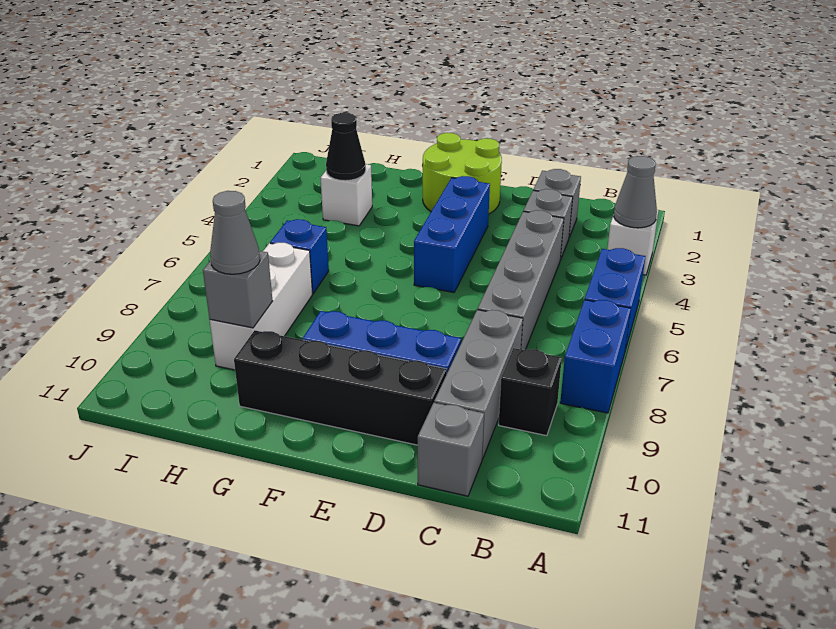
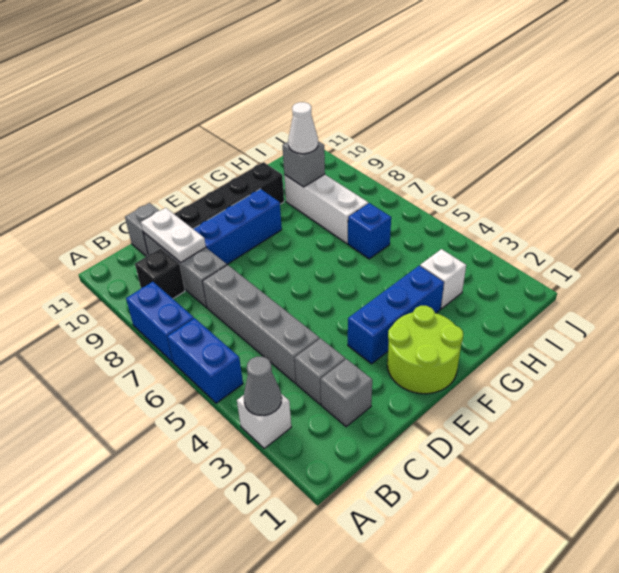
none -> white 1x2 plate [141,208,206,263]
blue 1x3 brick [414,176,490,292] -> blue 1x3 brick turned to [348,266,444,364]
black 1x1 cone [326,113,366,181] -> none
grey 1x1 cone [210,191,260,274] -> white 1x1 cone [288,102,318,154]

